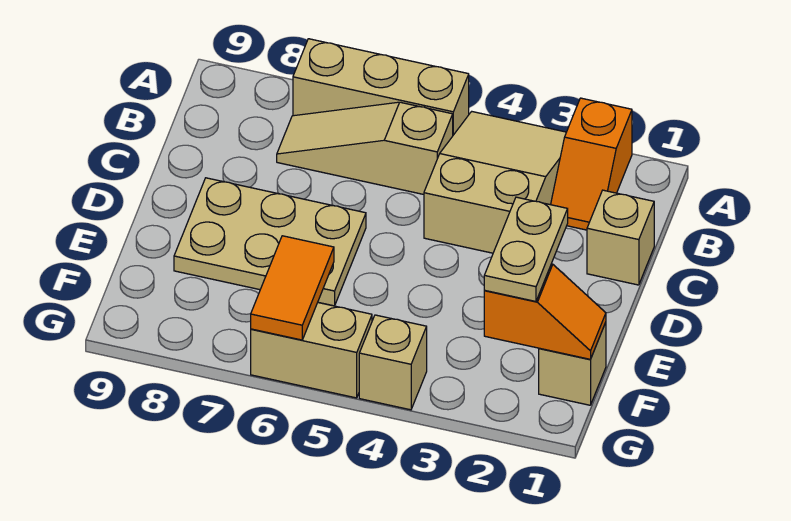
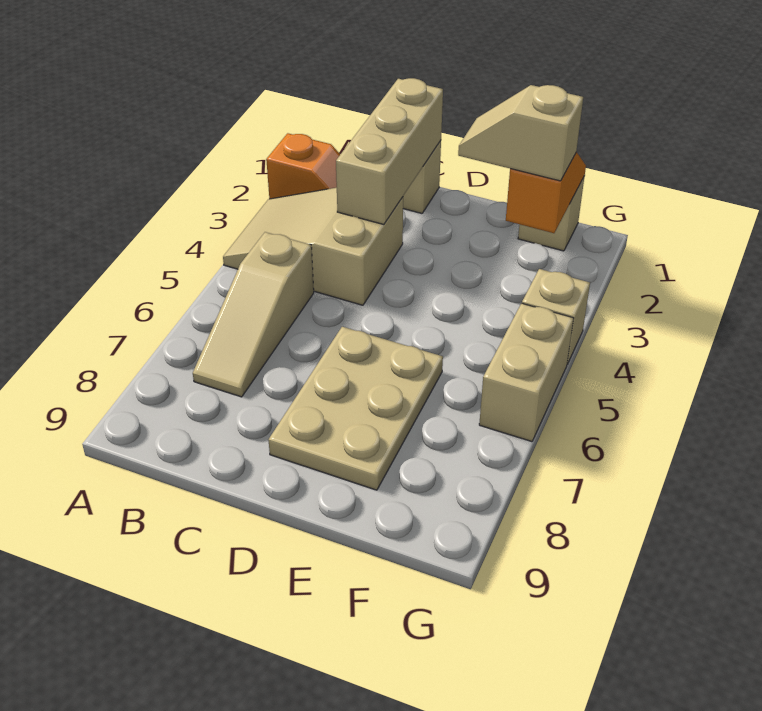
tan 1x3 brick [293,39,469,135] -> tan 1x3 brick moved to [336,78,443,225]
tan 1x2 plate [484,197,568,301] -> tan 1x2 slope [458,85,583,181]
orange 1x2 tile [251,236,334,340] -> none

